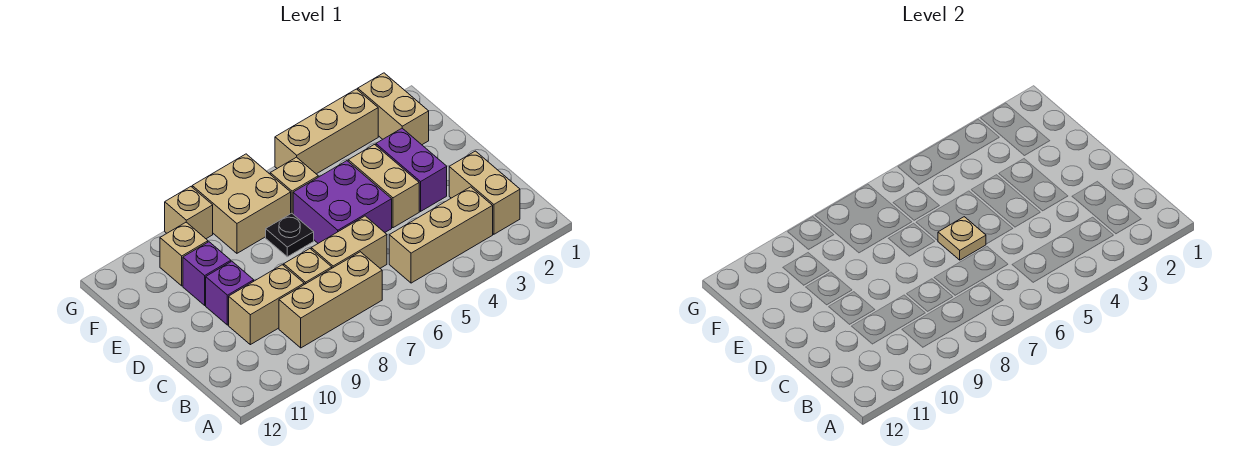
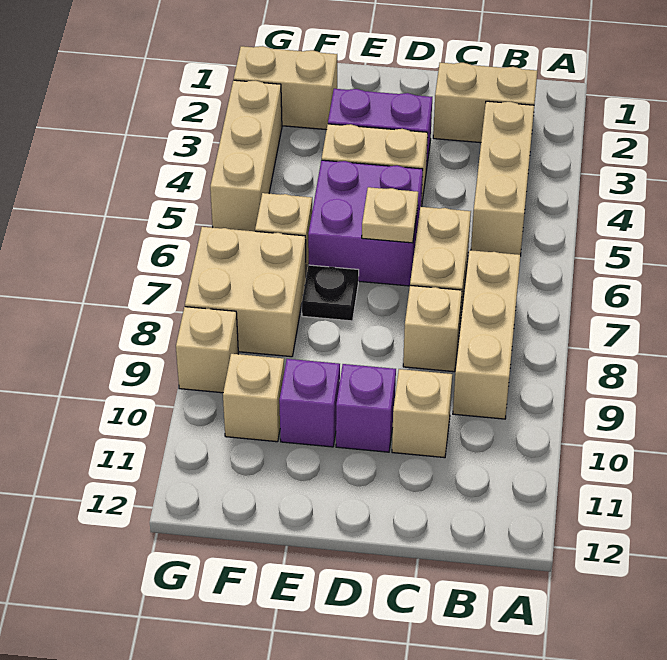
tan 1x2 brick [229,265,304,345] -> tan 1x1 brick [392,369,452,458]

